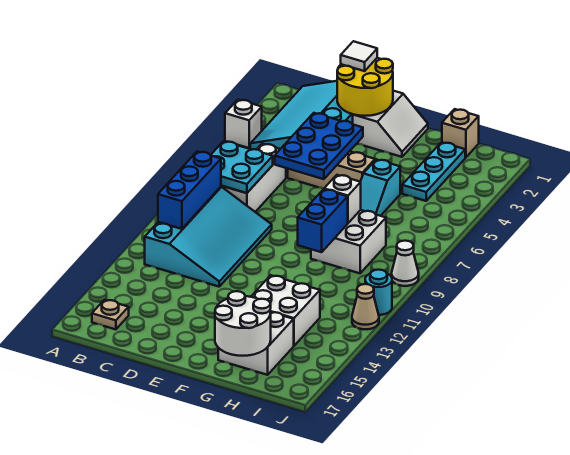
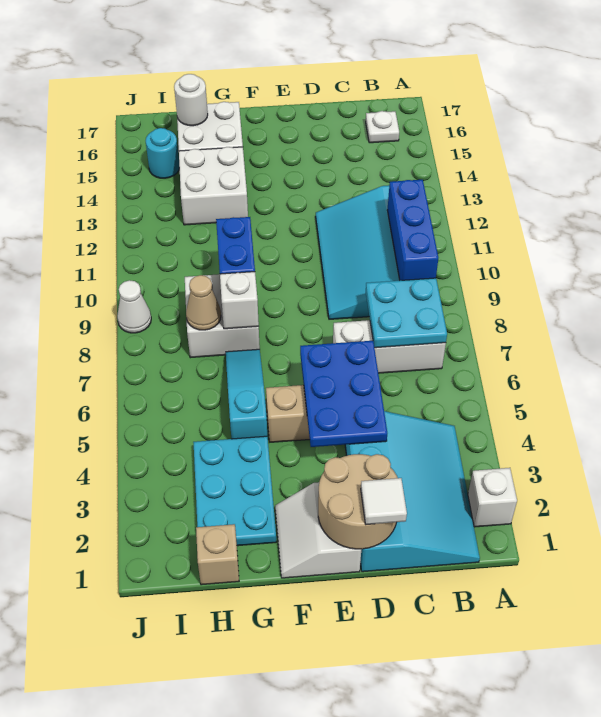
white 1x1 brick [225,100,262,148] -> white 1x1 brick moved to [468,468,517,527]
tan 1x1 plate [92,300,129,329] -> white 1x1 plate [366,111,399,143]
white 1x3 brick [223,144,286,212] -> white 1x3 brick turned to [333,320,446,373]
yellow 2x2 round brick [337,58,393,116] -> tan 2x2 round brick [318,454,398,549]
cyan 1x2 slope [361,159,400,216] -> cyan 1x3 slope [226,349,267,439]
white 2x2 round brick [215,291,271,356] -> white 1x1 round brick [174,74,208,126]
cyan 1x3 plate [402,142,465,201] -> cyan 2x3 plate [193,436,276,546]
cyan 1x1 round brick [365,270,392,315] -> cyan 1x1 round brick moved to [146,128,179,178]
tan 1x1 cone [352,284,379,329] -> tan 1x1 cone moved to [186,275,221,330]

